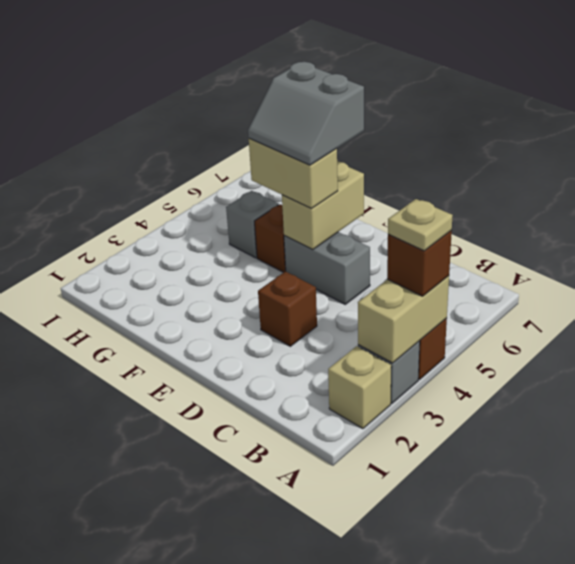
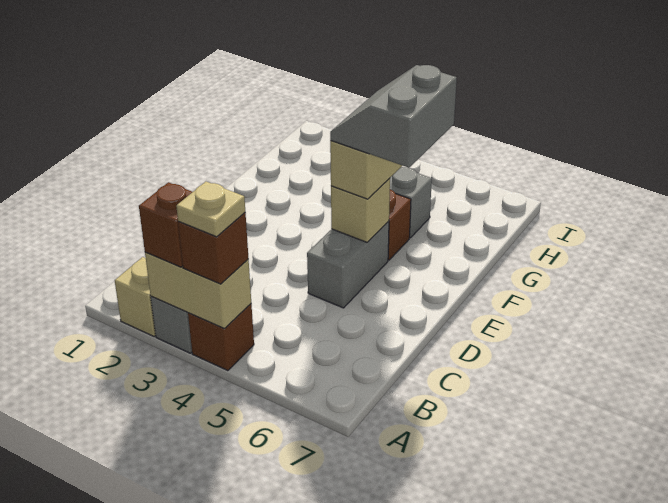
brown 1x1 brick [258,272,317,346] -> brown 1x1 brick moved to [139,182,192,267]
tan 1x2 brick [282,162,364,250] -> tan 1x1 brick [331,178,390,242]

